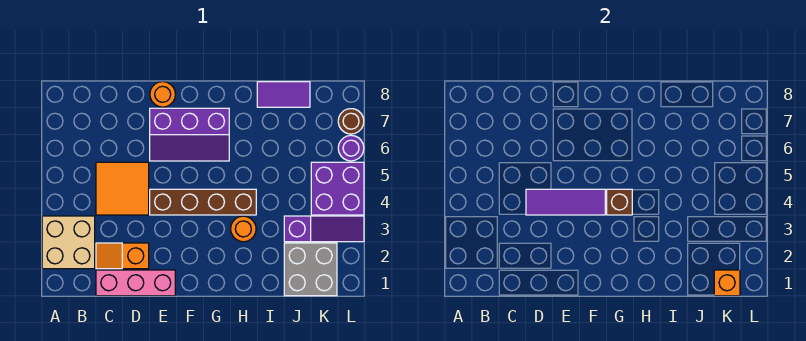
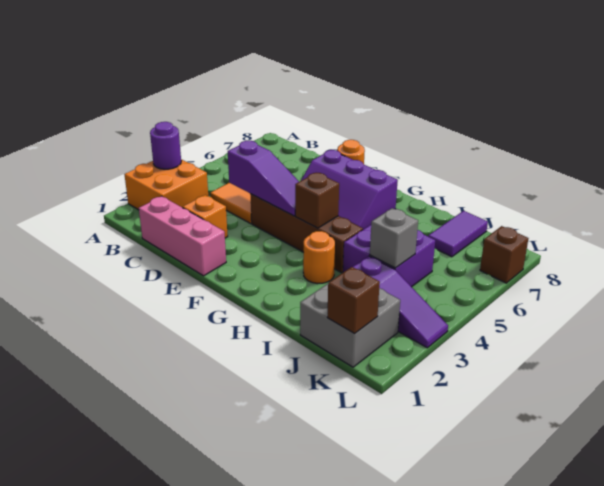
tan 2x2 brick [42,216,95,269] -> orange 2x2 brick [124,160,208,210]
purple 1x3 tile [526,189,605,215] -> purple 1x3 slope [228,141,299,216]
purple 1x2 tile [257,82,310,107] -> purple 1x2 tile turned to [428,211,488,257]
none -> grey 1x1 brick [370,208,418,268]
orange 1x1 brick [714,270,740,296] -> brown 1x1 brick [327,267,380,334]
purple 2x2 brick [311,162,364,215] -> purple 2x2 brick moved to [343,225,435,287]
purple 1x1 round brick [338,135,364,161] -> purple 1x1 round brick moved to [150,122,181,169]
brown 1x1 round brick [338,109,364,134] -> brown 1x1 brick [480,226,529,283]

